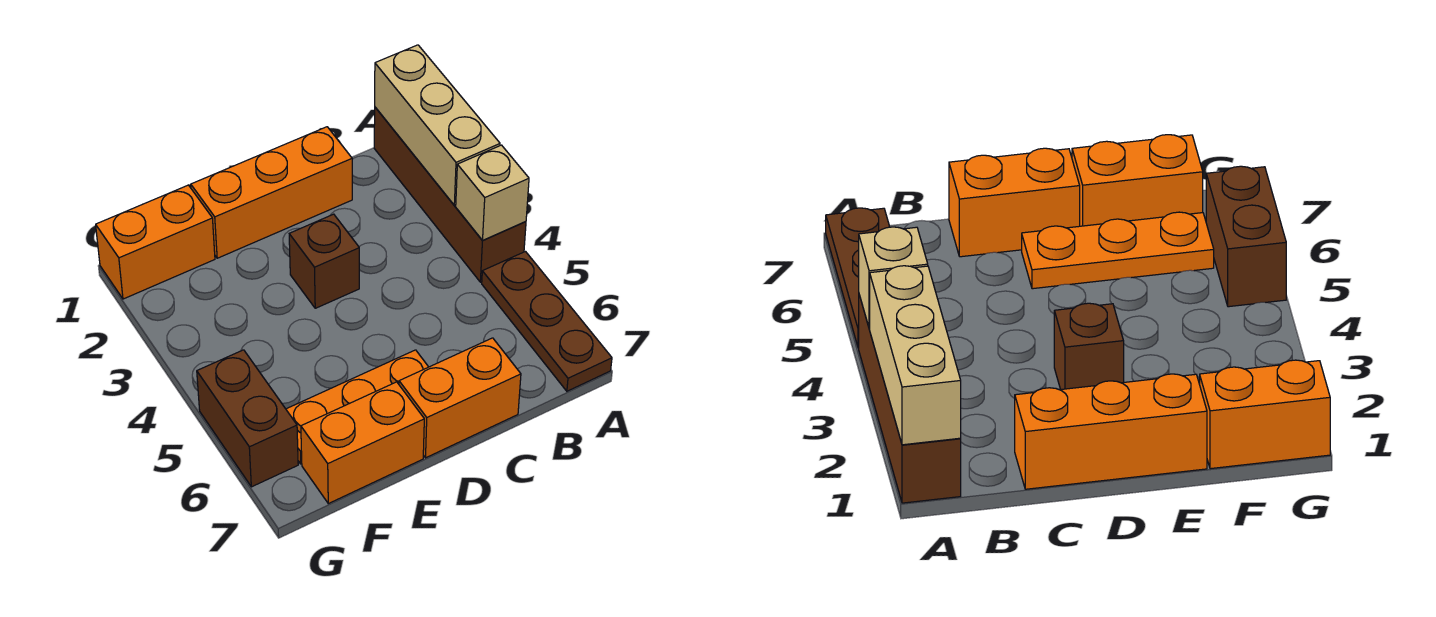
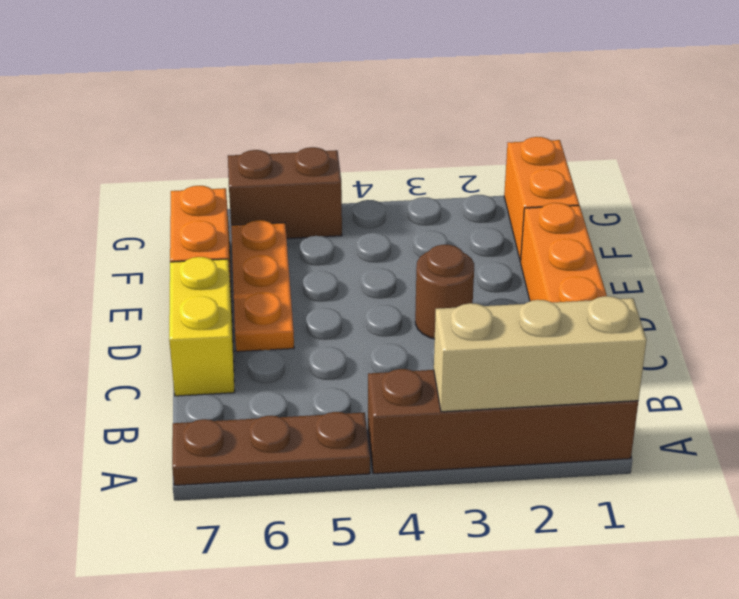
tan 1x1 brick [456,145,529,240] -> none
orange 1x2 brick [399,338,521,458] -> yellow 1x2 brick [169,257,235,396]
brown 1x1 brick [289,214,359,308] -> brown 1x1 round brick [415,245,474,339]

